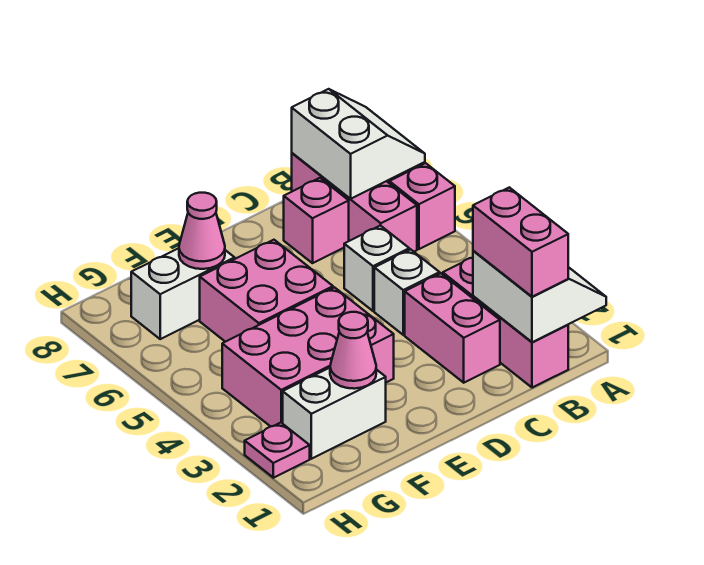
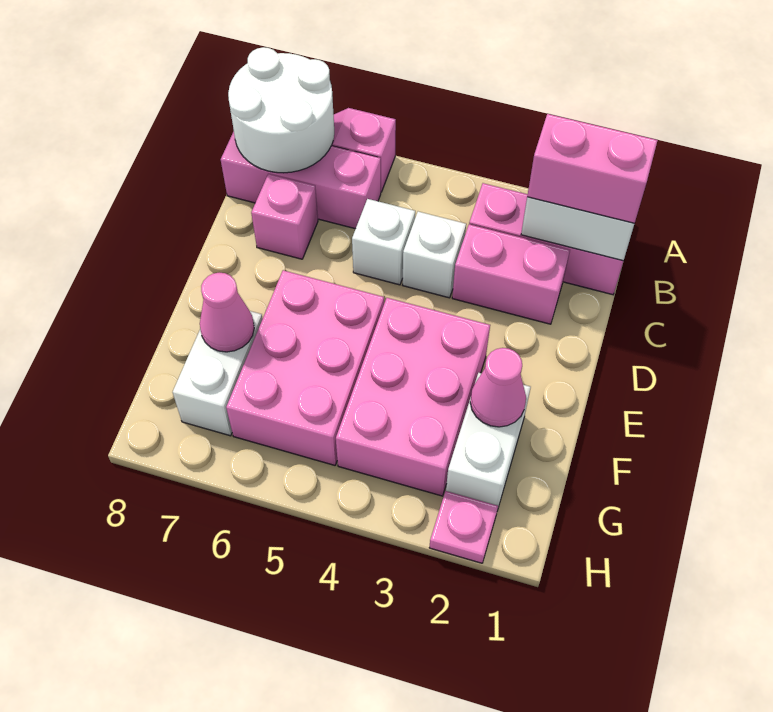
white 2x2 slope [292,89,425,199] -> white 2x2 round brick [228,47,334,173]
pink 2x2 brick [200,240,333,342] -> pink 2x3 brick [226,270,384,465]

